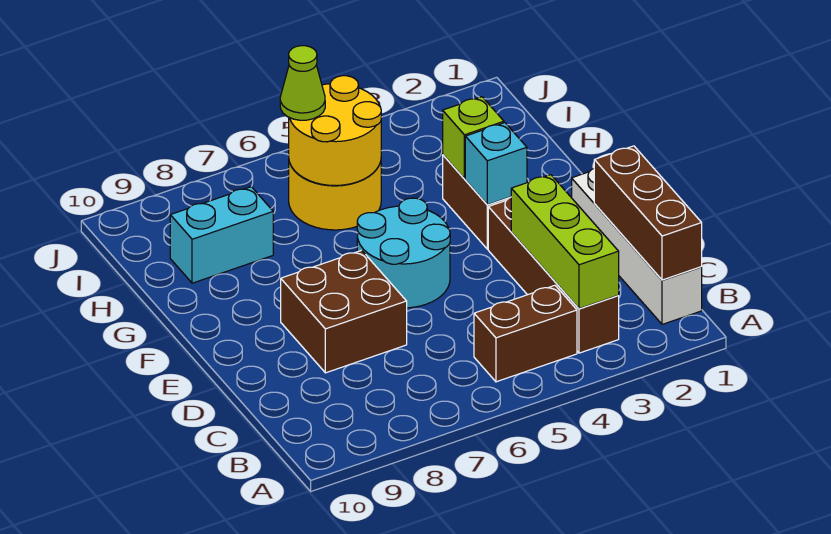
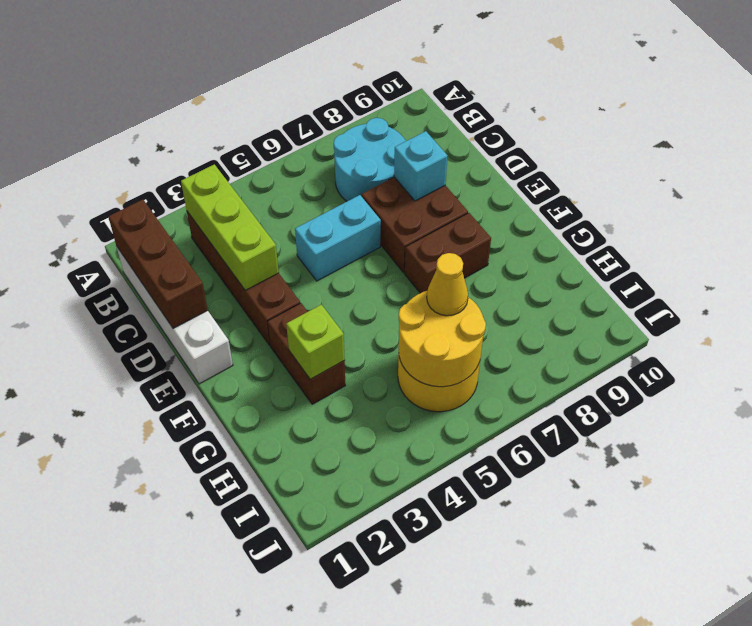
brown 1x2 brick [474,285,577,382] -> brown 1x2 brick moved to [405,213,491,293]
cyan 2x2 round brick [357,198,450,308] -> cyan 2x2 round brick moved to [334,117,406,201]
cyan 1x1 brick [465,123,527,205] -> cyan 1x1 brick moved to [394,131,447,201]
none -> yellow 1x1 cone [427,253,468,316]
cyan 1x2 brick [170,187,273,283] -> cyan 1x2 brick moved to [295,195,381,281]
lime 1x1 cone [280,46,325,120] -> none

